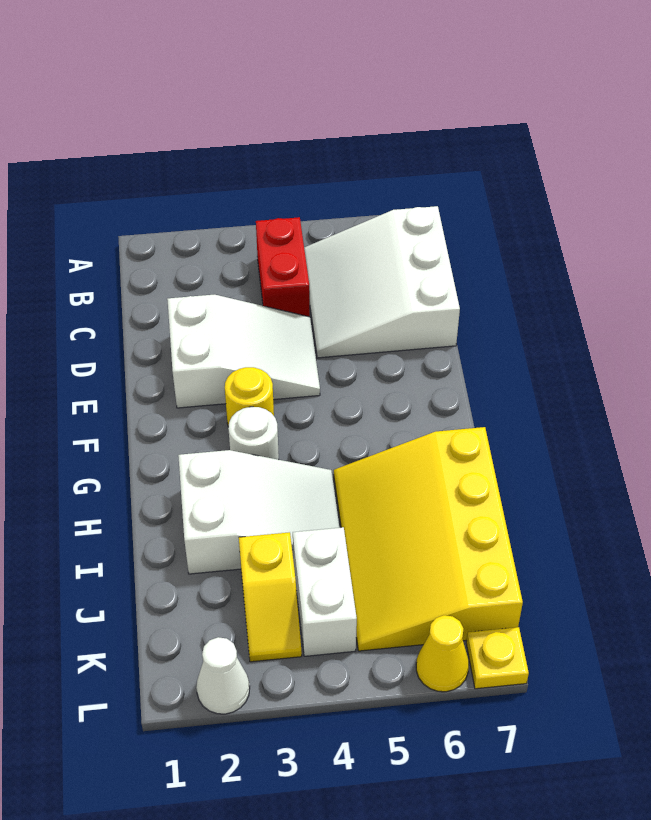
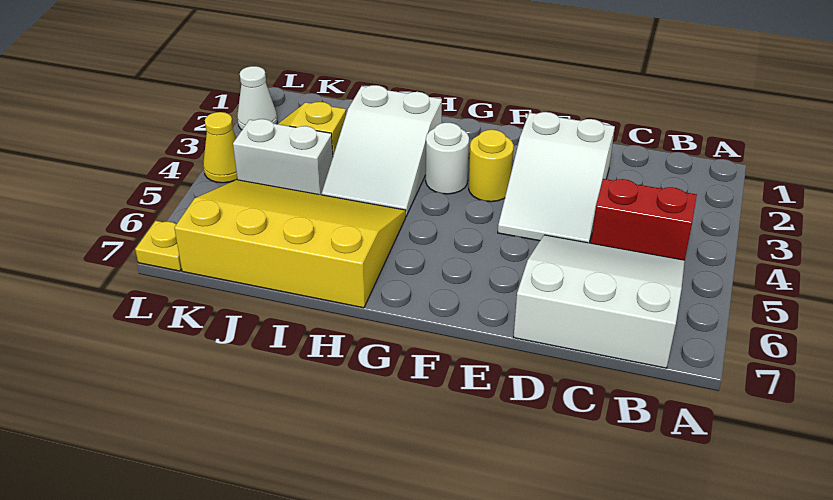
yellow 1x1 cone [416,615,469,692] -> yellow 1x1 cone moved to [203,112,237,183]

